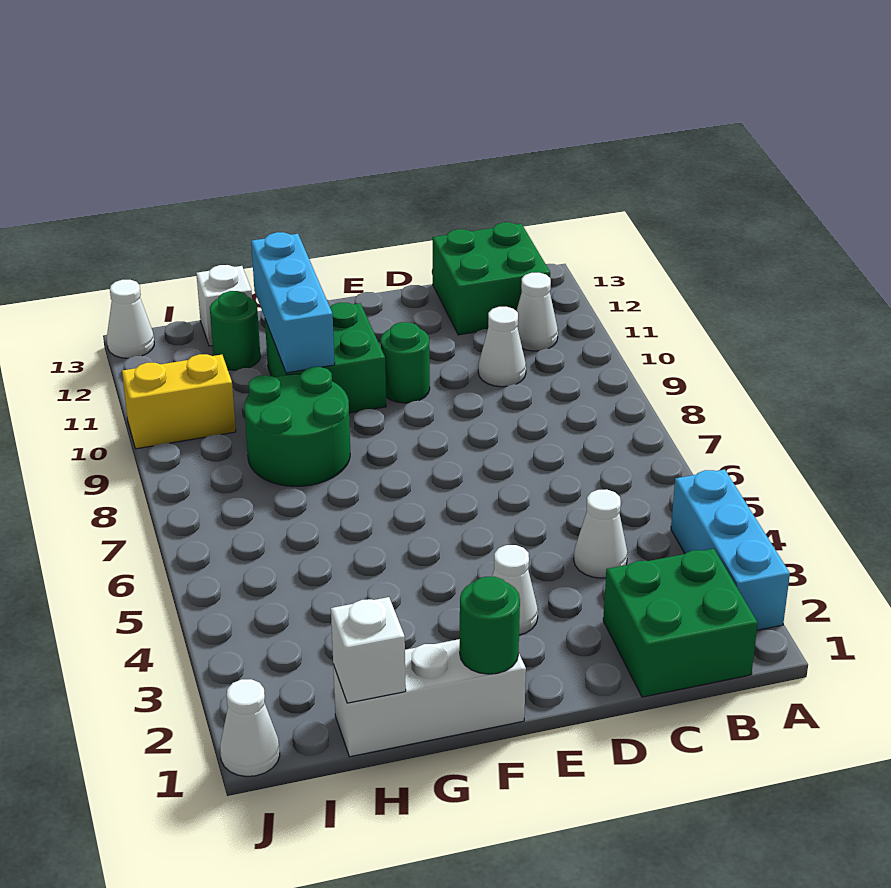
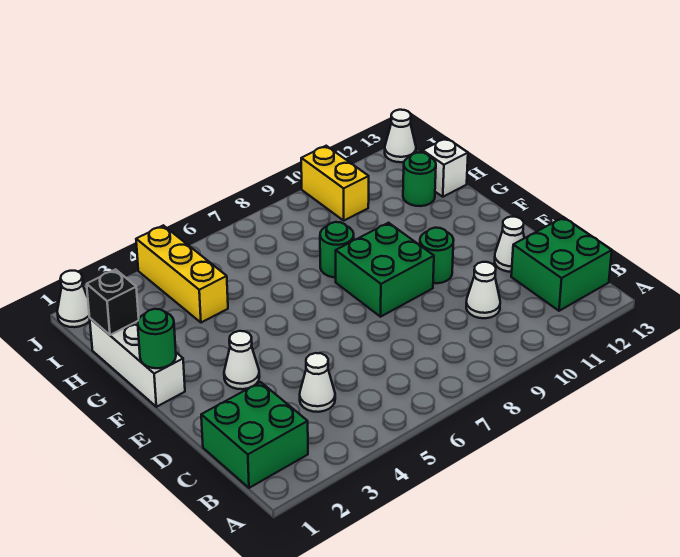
cyan 1x3 brick [671,469,790,630] -> none
white 1x1 cone [517,273,558,351] -> white 1x1 cone moved to [495,217,524,272]
green 2x2 brick [265,303,386,413] -> green 2x2 brick moved to [336,223,434,317]
green 2x2 round brick [244,367,350,486] -> green 1x1 round brick [320,222,354,277]
cyan 1x3 brick [251,232,335,373] -> none
white 1x1 brick [331,597,406,703] -> black 1x1 brick [87,270,139,335]
none -> yellow 1x3 brick [136,225,228,323]

